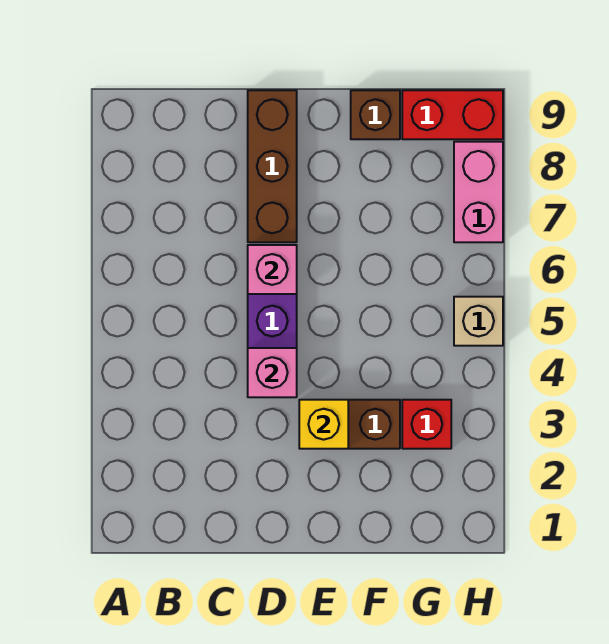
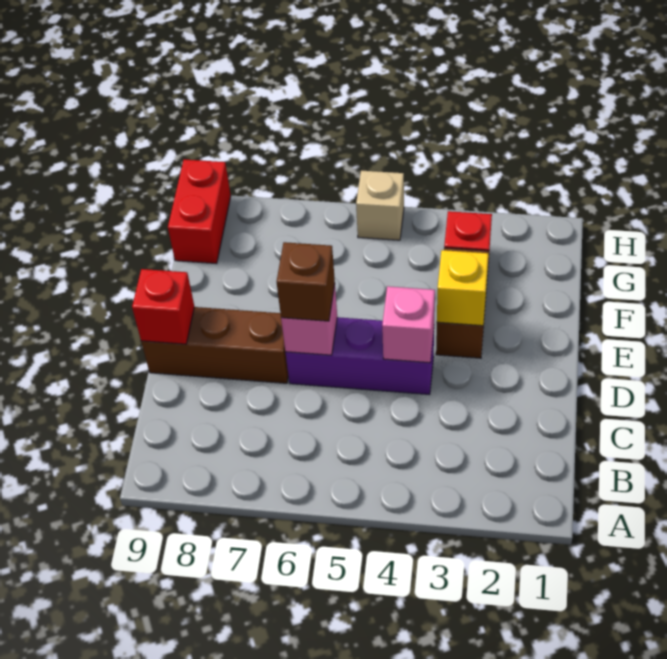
none -> red 1x1 brick [132,269,194,344]
brown 1x1 brick [351,90,400,139] -> brown 1x1 brick moved to [277,242,335,321]
pink 1x2 brick [454,142,503,242] -> none

